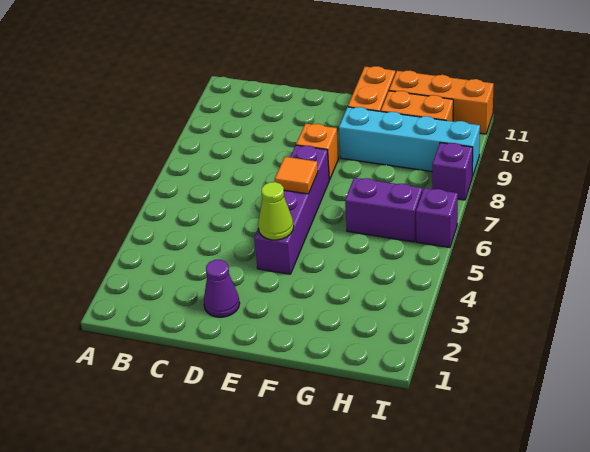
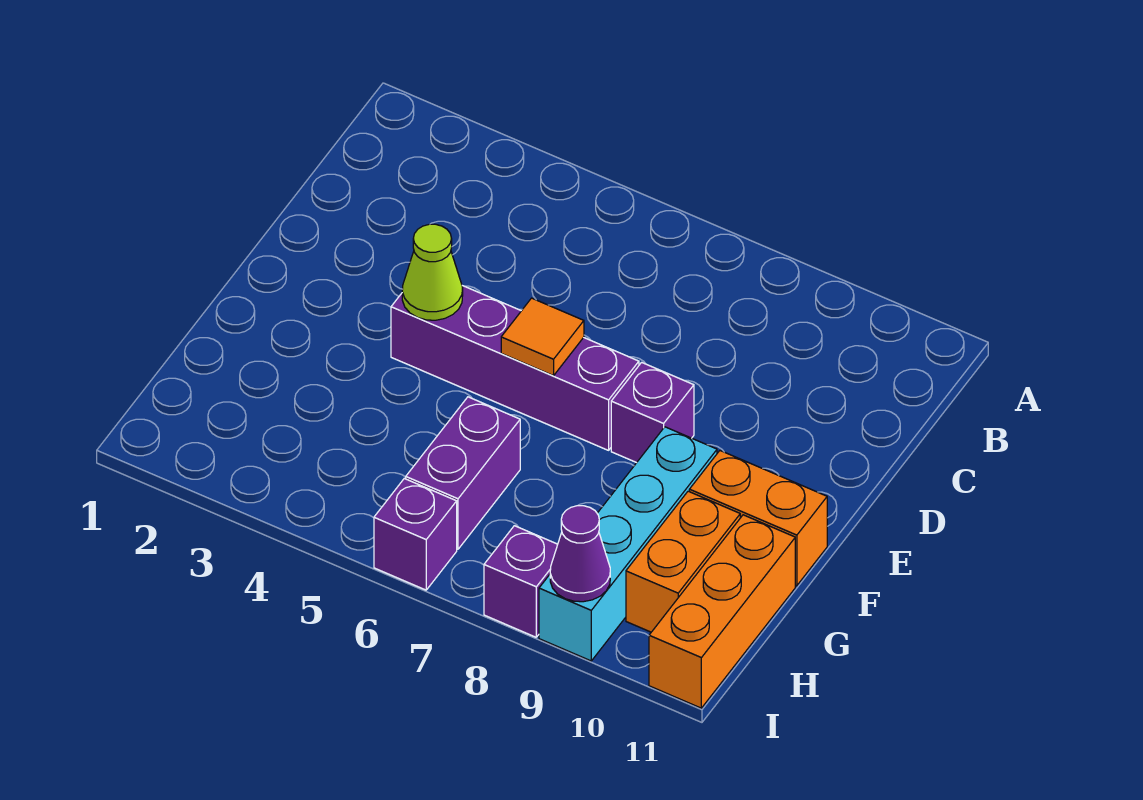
purple 1x1 cone [204,260,240,317] -> purple 1x1 cone moved to [550,506,610,602]
orange 1x1 brick [296,124,338,180] -> purple 1x1 brick [611,362,694,463]

